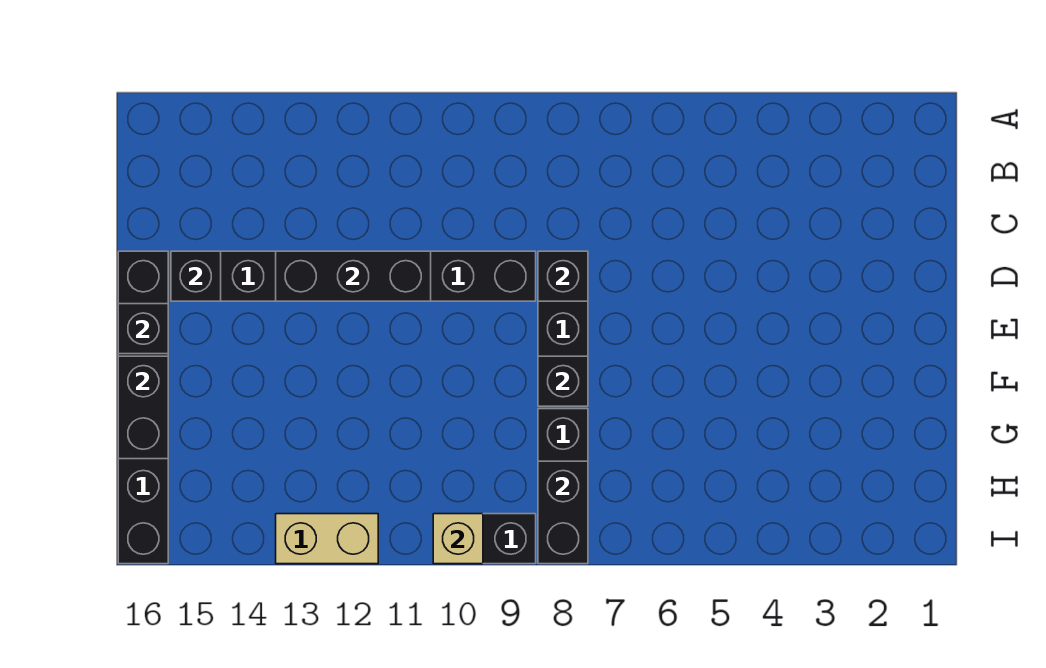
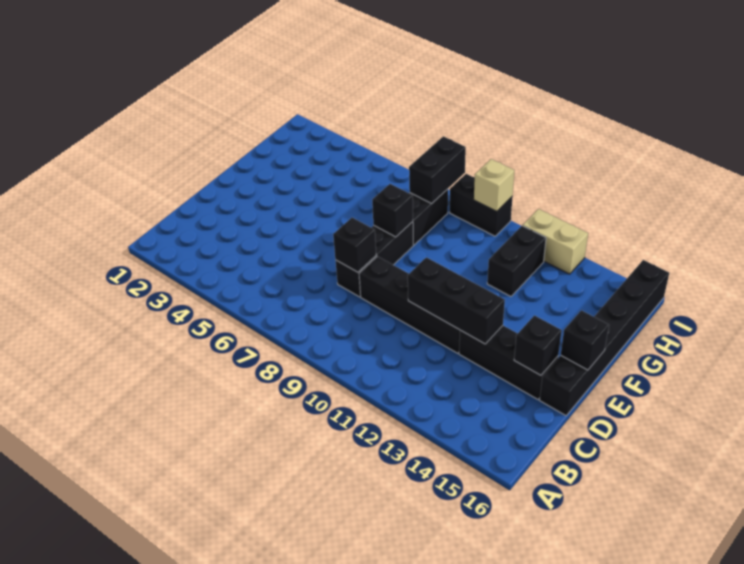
black 1x2 brick [118,356,168,459] -> black 1x2 brick moved to [487,226,546,296]

